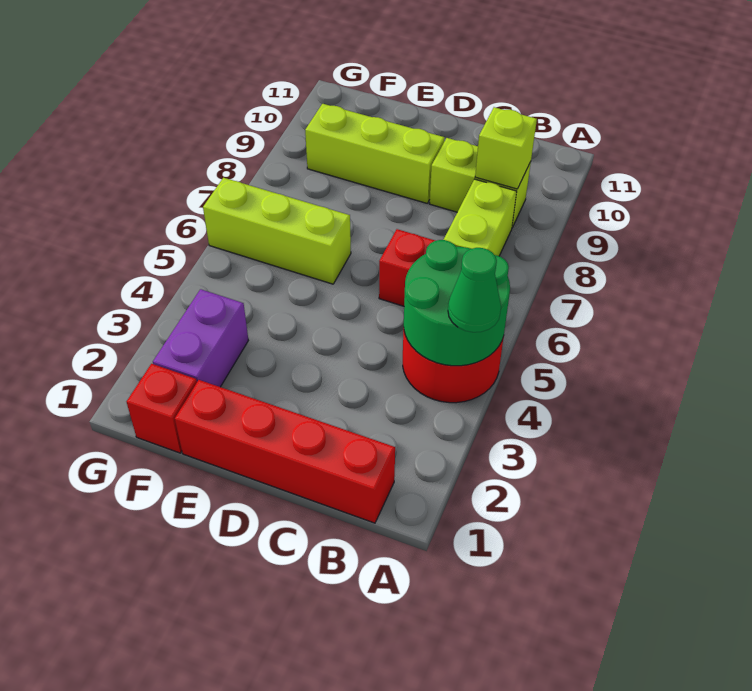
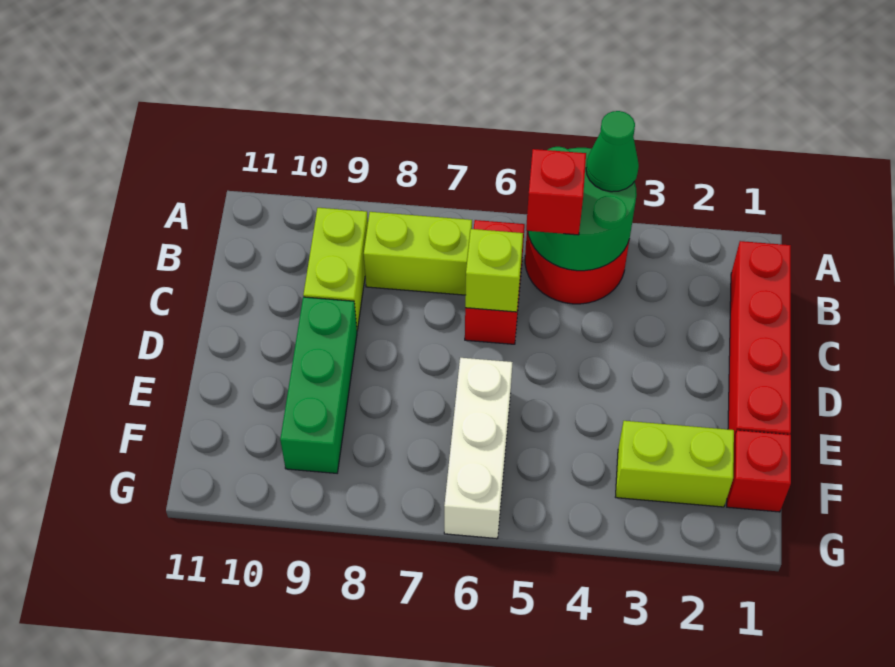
none -> red 1x1 brick [526,149,586,235]
lime 1x1 brick [475,107,537,189] -> lime 1x1 brick moved to [465,229,523,312]
lime 1x3 brick [305,104,445,203] -> green 1x3 brick [280,297,357,473]
lime 1x3 brick [203,178,351,284] -> white 1x3 brick [444,358,513,539]
purple 1x2 brick [153,289,248,387] -> lime 1x2 brick [616,421,734,507]

